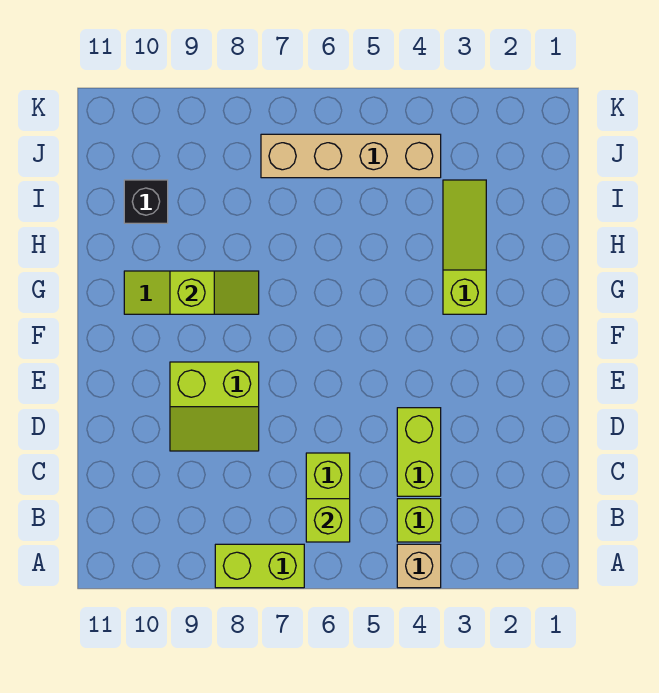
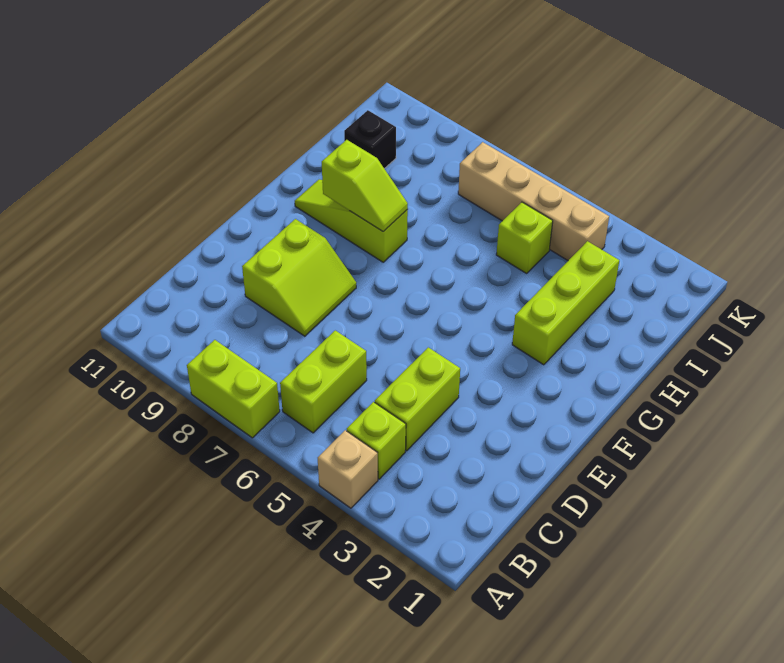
lime 1x1 brick [306,499,350,542] -> lime 1x1 brick moved to [496,202,553,273]
lime 2x2 slope [170,362,259,451] -> lime 2x2 slope turned to [242,219,356,336]
lime 1x3 slope [443,180,486,314] -> lime 1x3 brick [512,241,619,365]

